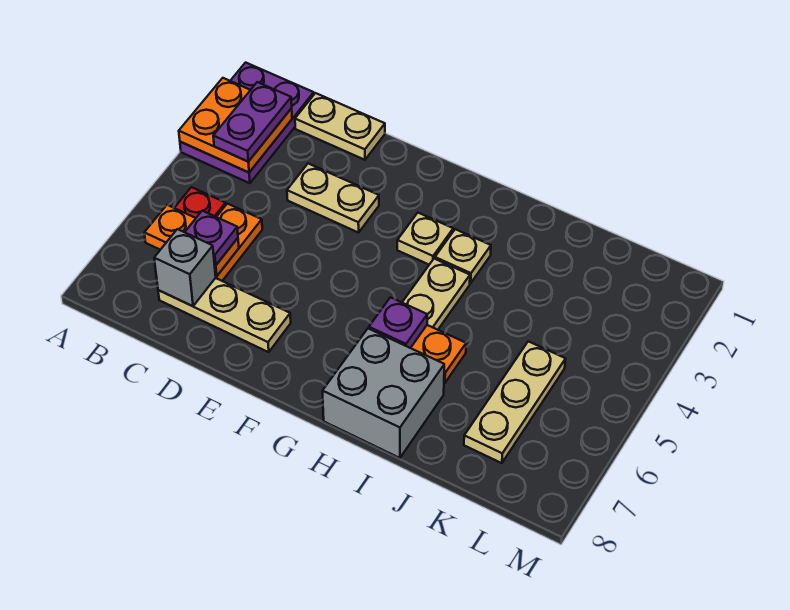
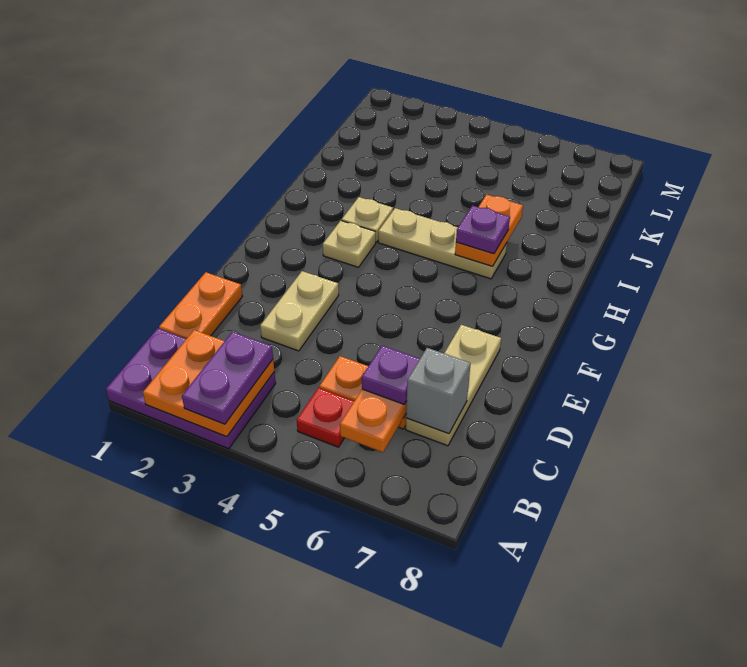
purple 1x2 plate [213,82,292,162] -> purple 1x2 plate turned to [182,332,273,424]
tan 1x2 plate [295,93,385,160] -> orange 1x2 plate [159,272,243,339]
grey 2x2 brick [323,329,444,458] -> none
tan 1x3 plate [464,341,566,463] -> none

